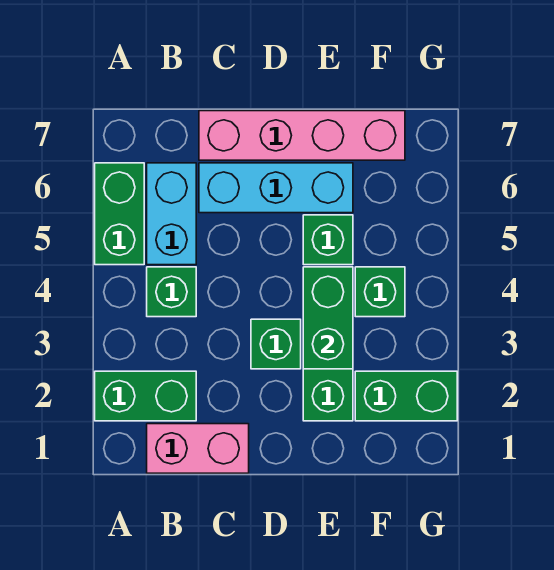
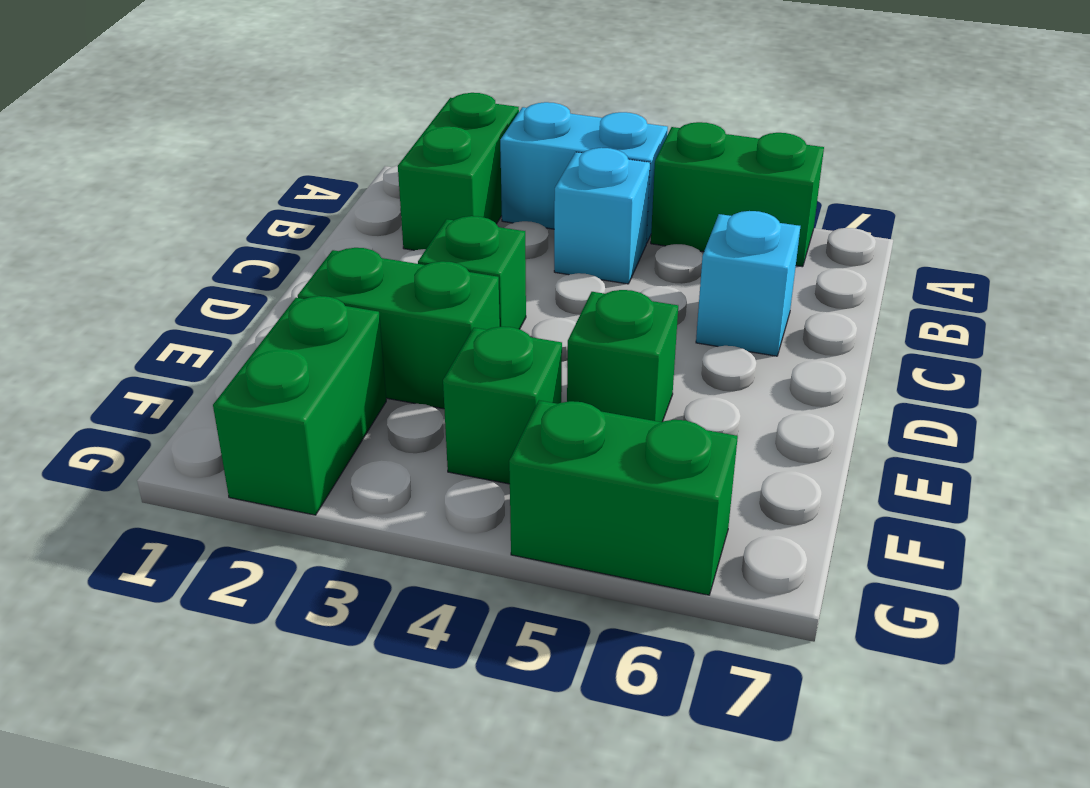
pink 1x2 brick [147,424,249,473] -> none
green 1x1 brick [147,267,196,317] -> cyan 1x1 brick [554,148,650,284]
cyan 1x2 brick [147,163,196,265] -> cyan 1x2 brick moved to [500,102,668,243]
cyan 1x3 brick [199,163,353,213] -> cyan 1x1 brick [696,211,800,356]
pink 1x4 brick [199,111,405,160] -> none
green 1x2 brick [303,267,353,369] -> green 1x2 brick moved to [509,400,738,595]

